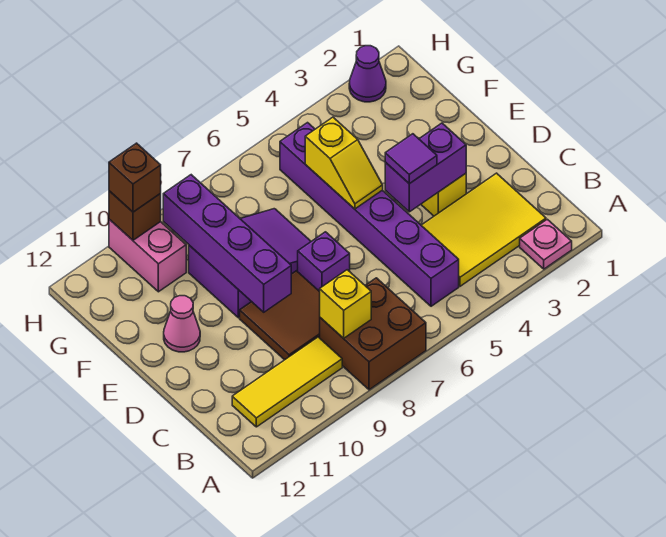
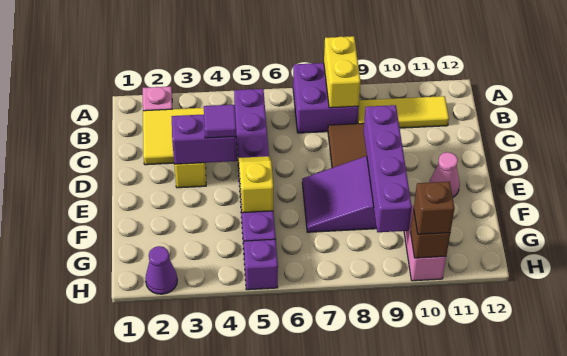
brown 2x2 brick [320,278,426,390] -> purple 2x2 brick [293,63,359,133]
yellow 1x1 brick [320,270,371,338] -> yellow 1x2 brick [324,36,360,108]
purple 1x1 brick [298,232,350,292] -> purple 1x1 brick moved to [244,239,278,290]

